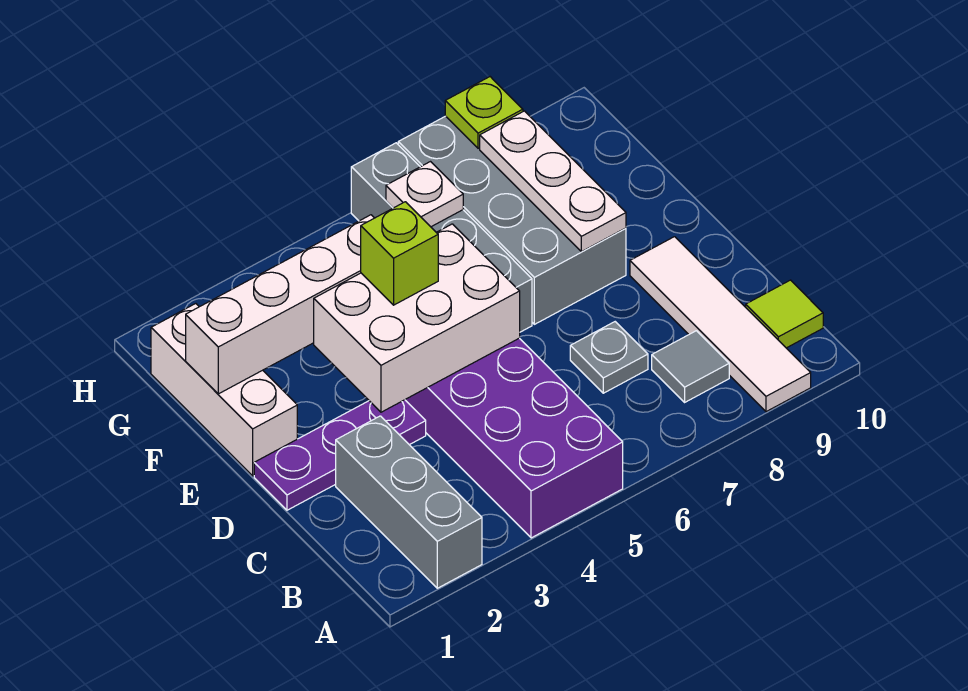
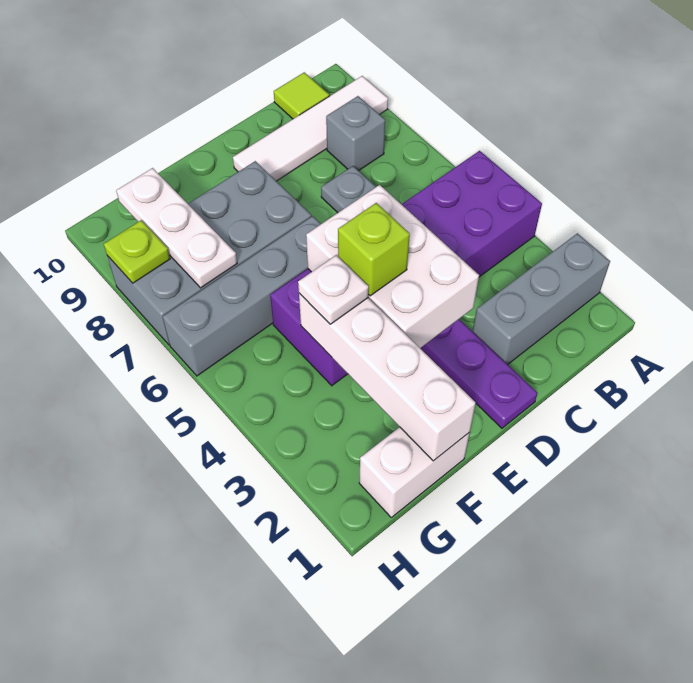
grey 1x1 tile [652,331,729,402] -> grey 1x1 brick [326,96,385,171]
white 1x3 brick [151,304,297,476] -> white 1x2 brick [359,427,470,517]
white 1x3 plate [480,111,626,252] -> white 1x3 plate turned to [116,168,237,288]
white 1x1 plate [386,162,463,227] -> white 1x1 plate moved to [298,255,369,324]

